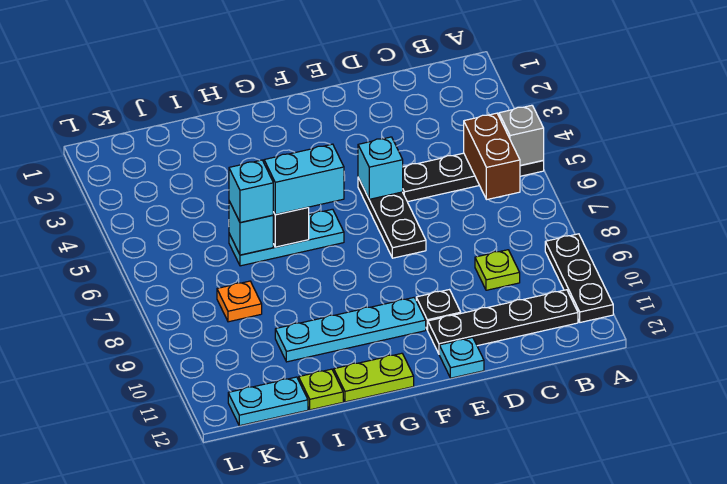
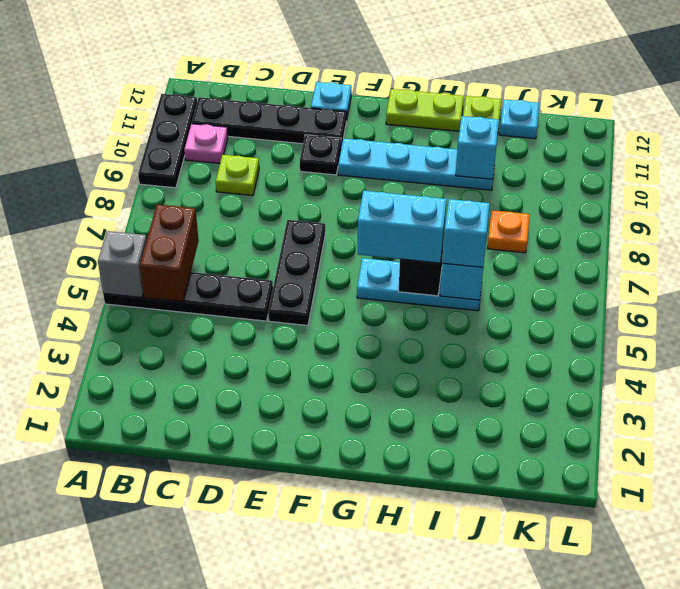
none -> pink 1x1 plate [184,124,228,163]
cyan 1x1 brick [358,137,403,199] -> cyan 1x1 brick moved to [456,116,499,179]
cyan 1x2 plate [228,377,308,426] -> cyan 1x1 plate [500,100,539,139]

